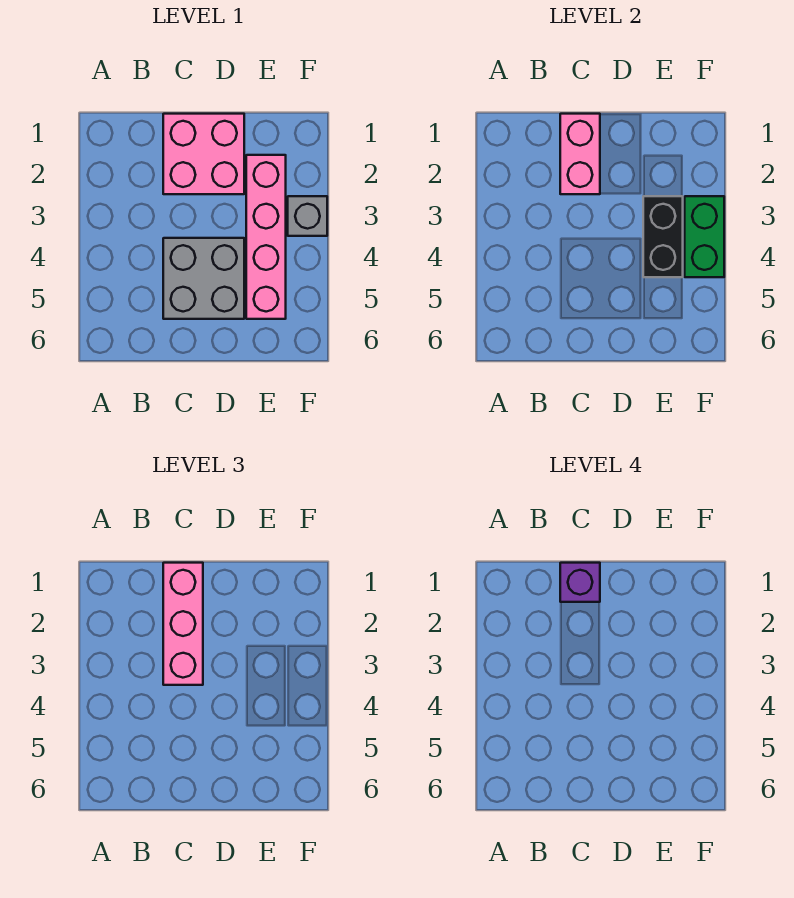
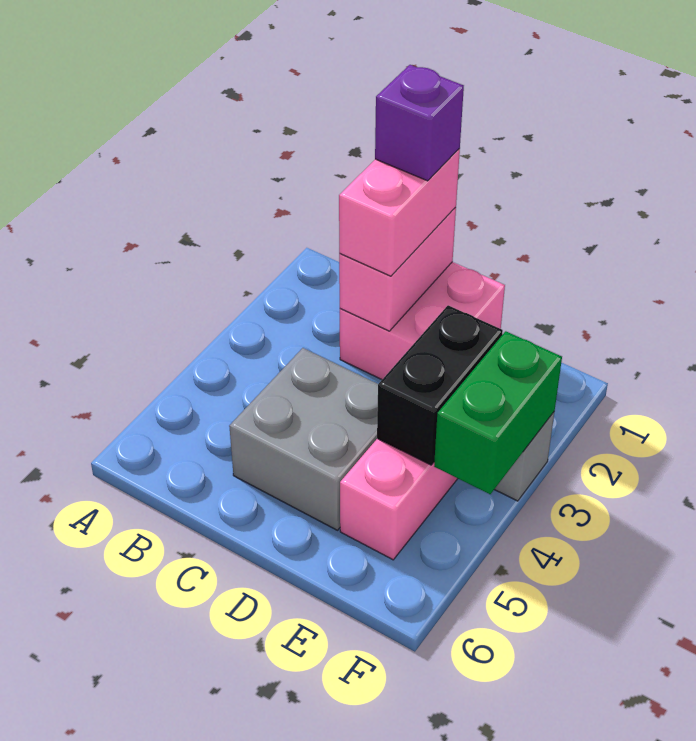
pink 1x3 brick [163,563,203,685] -> pink 1x2 brick [339,149,460,276]

